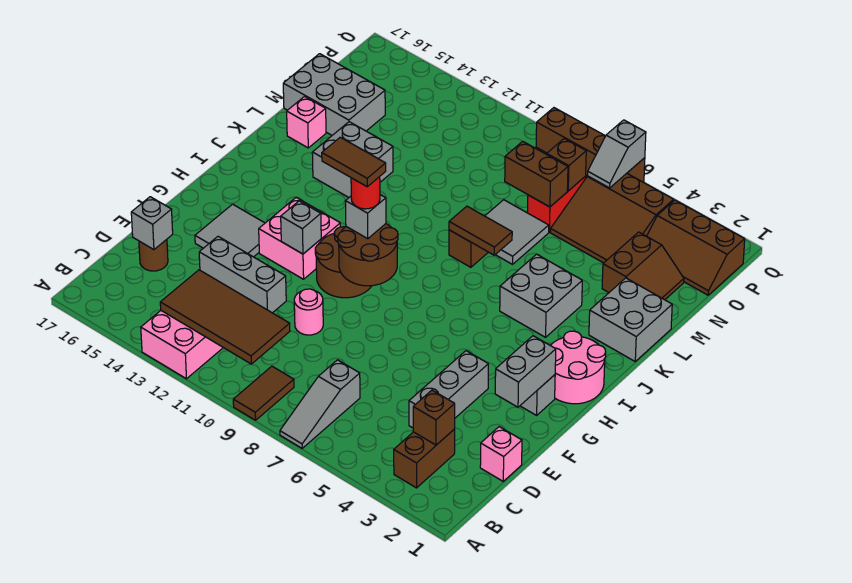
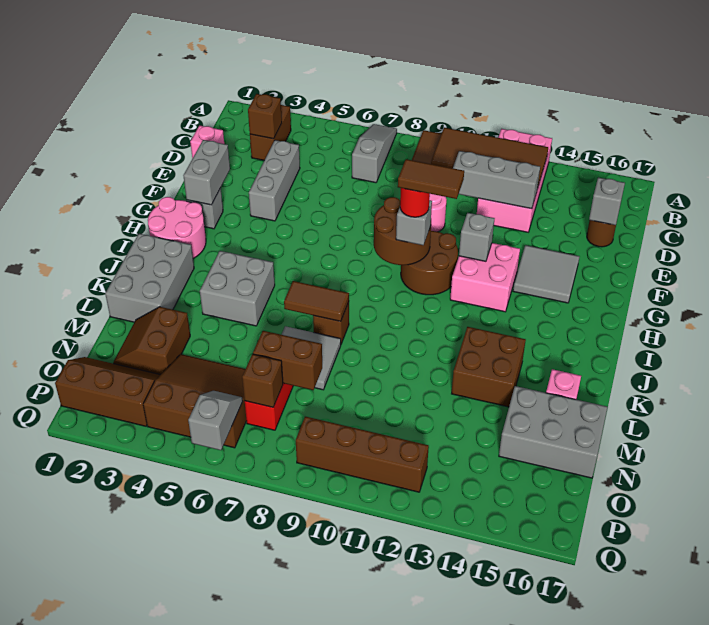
grey 2x2 brick [589,278,672,361] -> grey 2x3 brick [105,234,194,322]
grey 2x2 brick [312,122,393,197] -> brown 2x2 brick [452,327,526,407]
brown 1x4 brick [536,108,645,183] -> brown 1x4 brick moved to [296,417,429,492]

